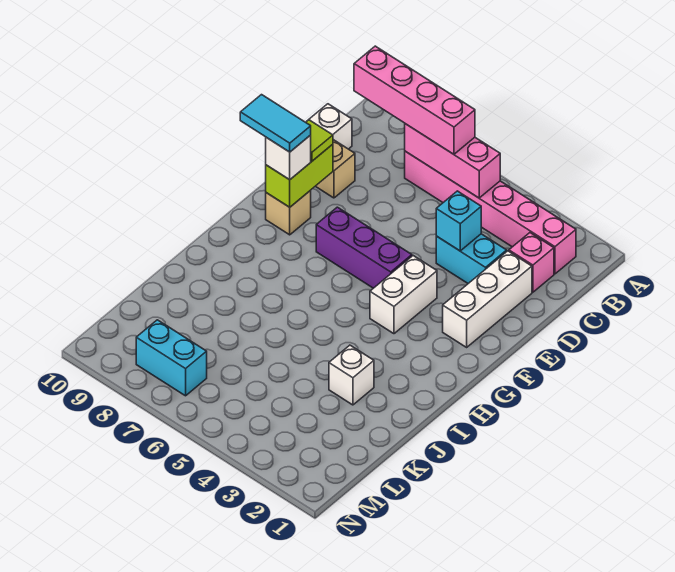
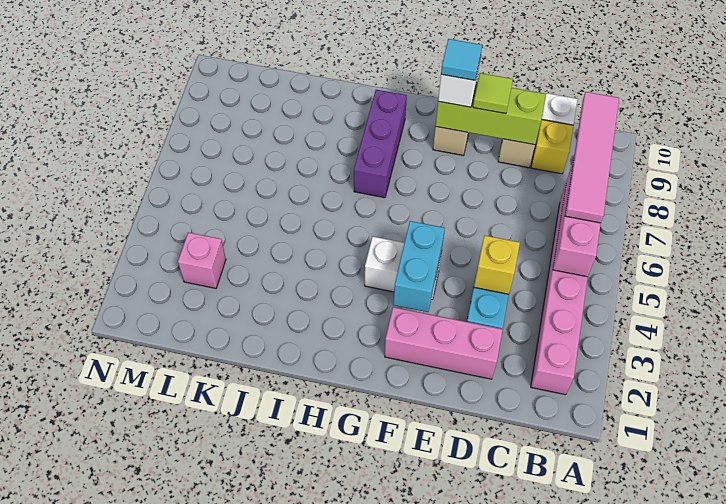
pink 1x4 brick [354,46,475,154] -> pink 1x4 tile [565,92,619,223]
pink 1x1 brick [509,233,554,292] -> pink 1x1 brick moved to [178,232,226,288]
none -> yellow 1x1 brick [531,120,573,174]
white 1x3 brick [443,251,532,347] -> pink 1x3 brick [385,307,503,379]
cyan 1x1 brick [436,191,481,251] -> yellow 1x1 brick [474,235,520,294]
lime 1x2 brick [266,144,333,207] -> lime 1x3 brick [435,82,546,145]
purple 1x3 brick [316,207,412,288] -> purple 1x3 brick moved to [354,90,407,198]
cyan 1x2 tile [240,95,311,152] -> cyan 1x1 tile [441,39,482,80]
white 1x1 brick [329,345,374,405] -> none
cyan 1x2 brick [136,320,207,396] -> cyan 1x2 brick moved to [393,221,445,312]

